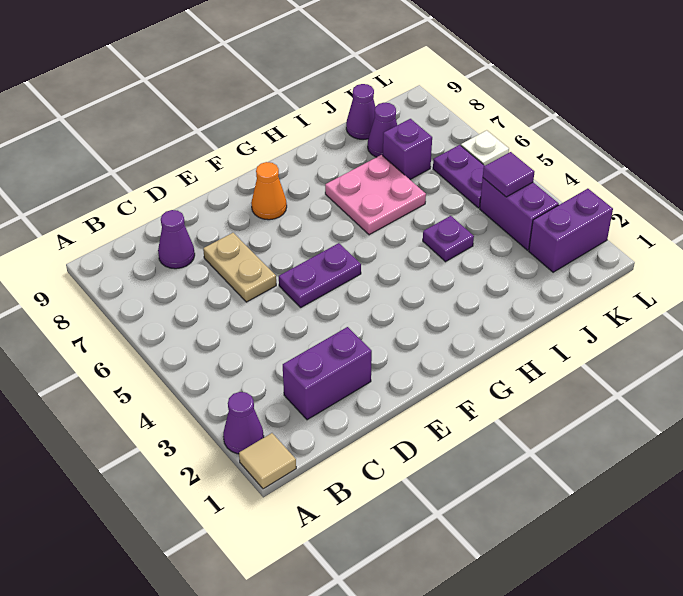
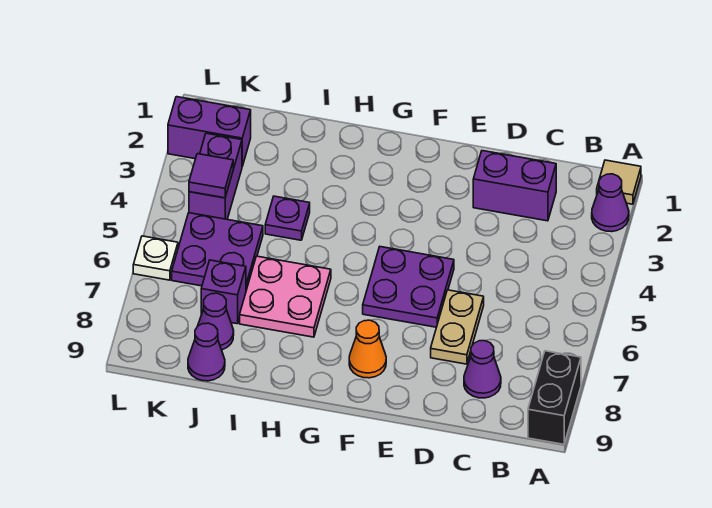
none -> black 1x2 brick [528,351,581,444]
purple 1x2 plate [279,243,361,307] -> purple 2x2 plate [363,247,454,327]
purple 1x2 plate [433,145,485,208] -> purple 2x2 plate [172,213,263,290]

